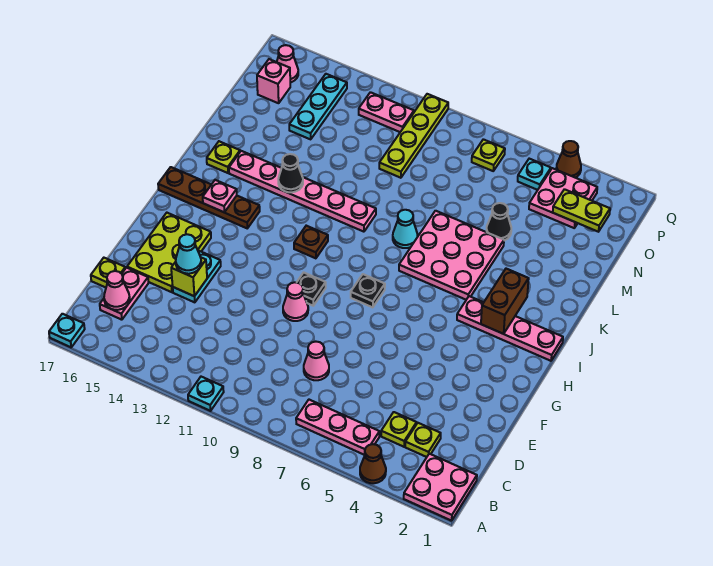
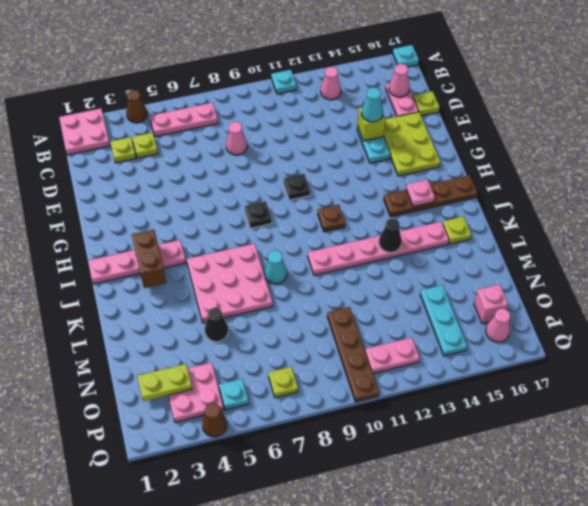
pink 1x1 cone [283,282,308,321] -> pink 1x1 cone moved to [321,67,341,100]
lime 1x4 plate [379,94,448,178] -> brown 1x4 plate [327,307,379,402]

